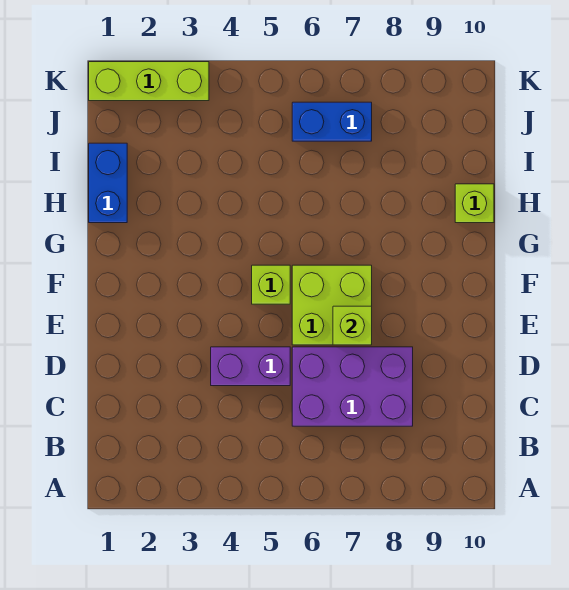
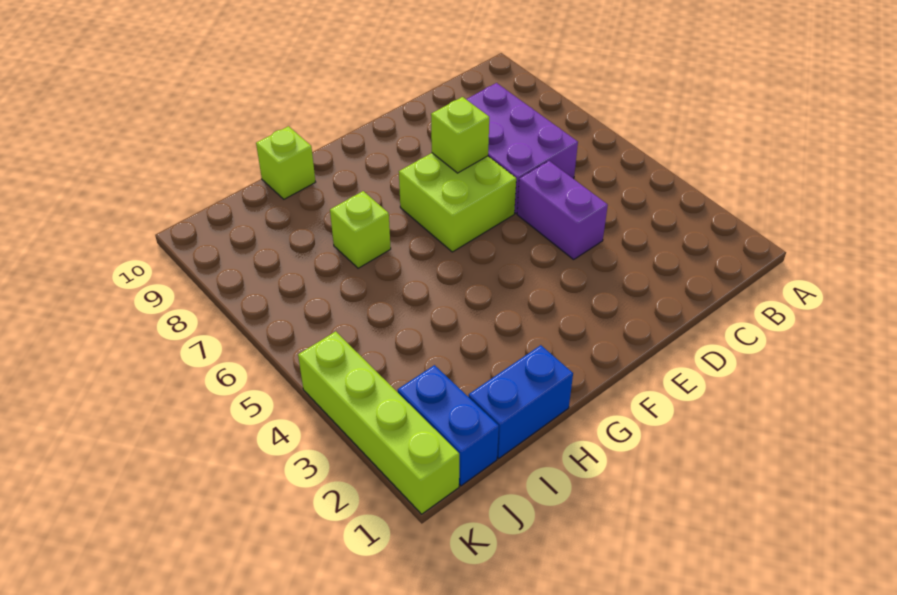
lime 1x1 brick [252,265,290,304] -> lime 1x1 brick moved to [330,191,391,268]
blue 1x2 brick [292,102,372,141] -> blue 1x2 brick moved to [398,365,499,486]
lime 1x3 brick [89,62,209,101] -> lime 1x4 brick [298,331,459,514]

